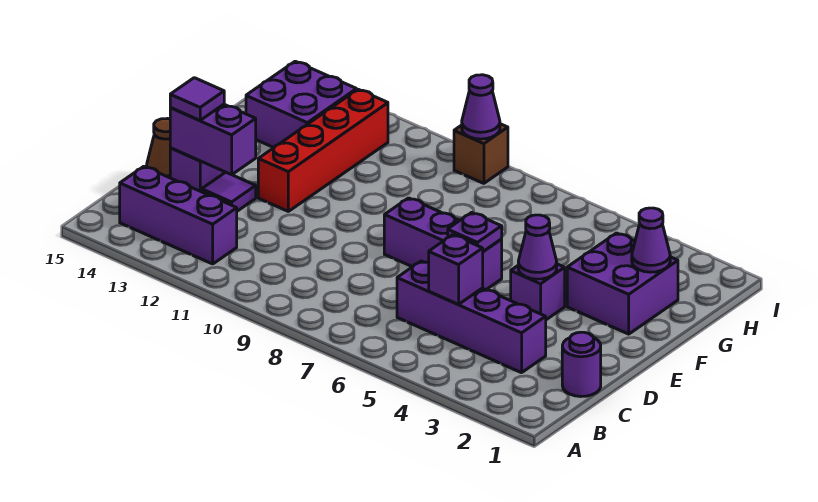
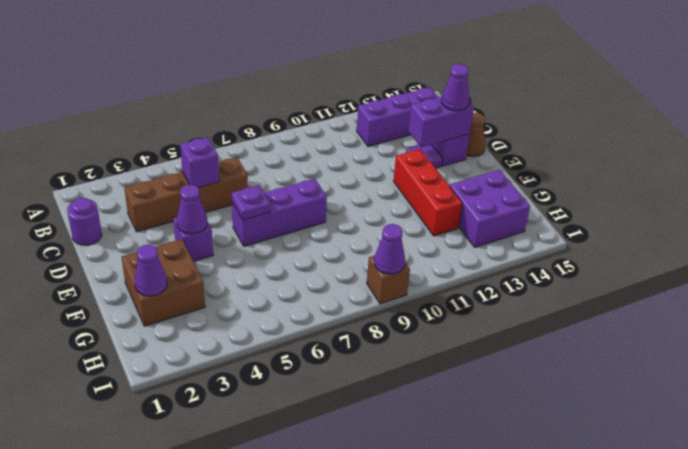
purple 1x4 brick [397,261,546,373] -> brown 1x4 brick [124,157,248,232]
purple 1x1 tile [170,78,224,120] -> purple 1x1 cone [442,64,470,111]
red 1x4 brick [258,89,388,211] -> red 1x3 brick [394,149,462,236]
purple 2x2 brick [567,233,678,334] -> brown 2x2 brick [122,239,205,326]

